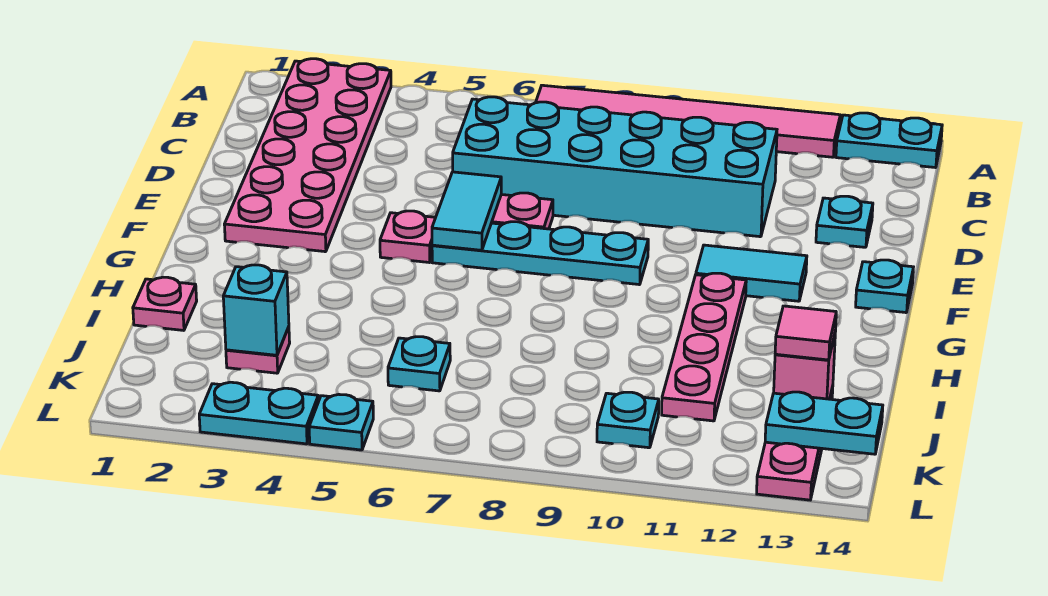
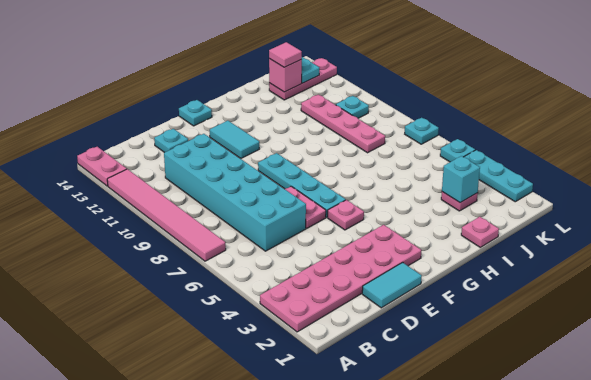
cyan 1x2 plate [836,113,942,168] -> pink 1x2 plate [77,147,126,186]
cyan 1x2 tile [432,172,501,250] -> cyan 1x2 tile moved to [362,263,422,308]
pink 1x4 plate [662,273,746,421] -> pink 1x4 plate turned to [301,95,385,153]
cyan 1x1 plate [388,337,450,391] -> cyan 1x1 plate moved to [405,118,439,144]
cyan 1x2 plate [199,382,319,444] -> cyan 1x3 plate [464,150,533,202]

